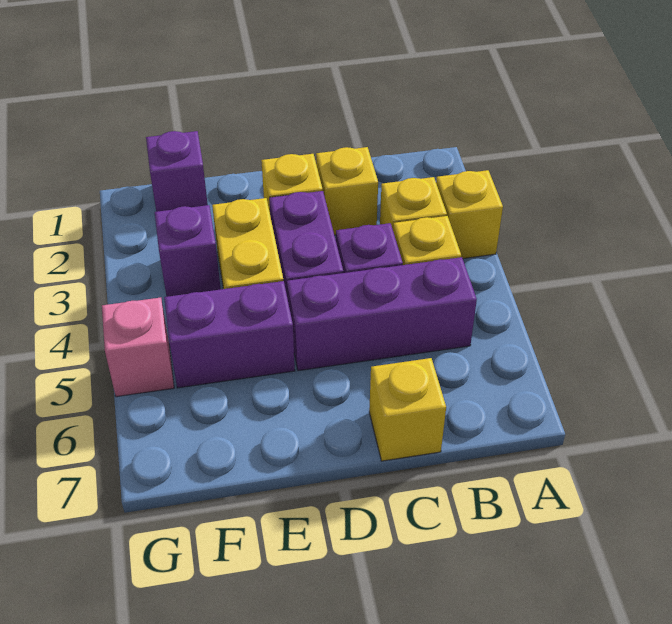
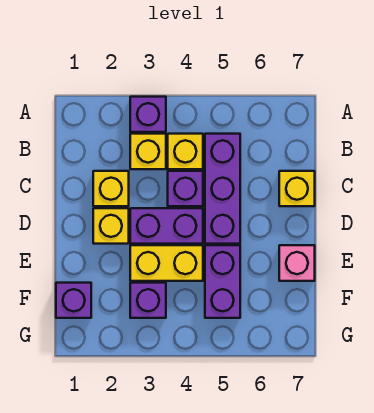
yellow 1x1 brick [436,170,503,259] -> purple 1x1 brick [130,97,166,132]
pink 1x1 brick [102,298,174,397] -> pink 1x1 brick moved to [279,245,315,281]

